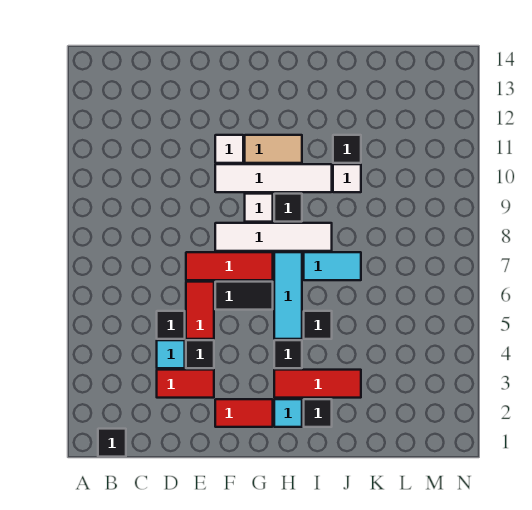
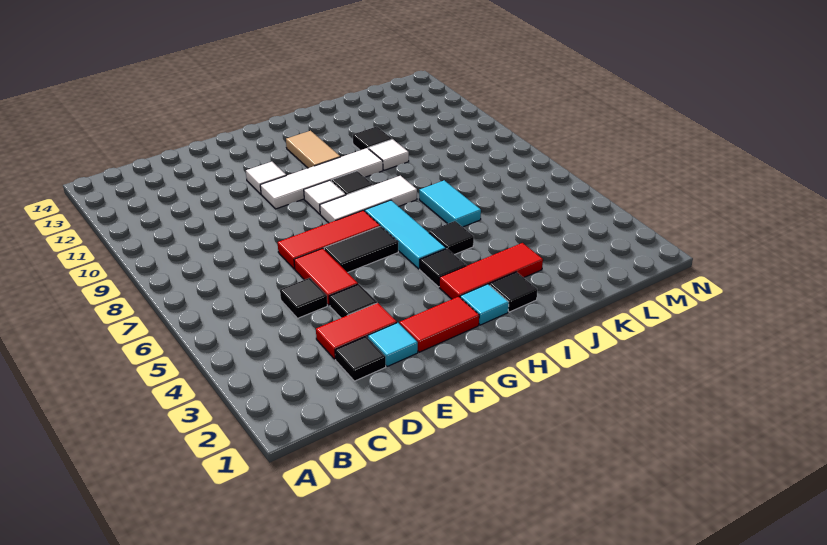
black 1x1 tile [98,429,126,457] -> black 1x1 tile moved to [335,336,386,381]
cyan 1x1 tile [157,340,185,368] -> cyan 1x1 tile moved to [368,323,418,366]
white 1x4 tile [215,223,332,251] -> white 1x3 tile [320,176,417,223]
tan 1x2 tile [245,135,302,163] -> tan 1x2 tile turned to [286,131,340,168]
cyan 1x2 tile [304,252,361,280] -> cyan 1x2 tile turned to [419,180,481,227]

